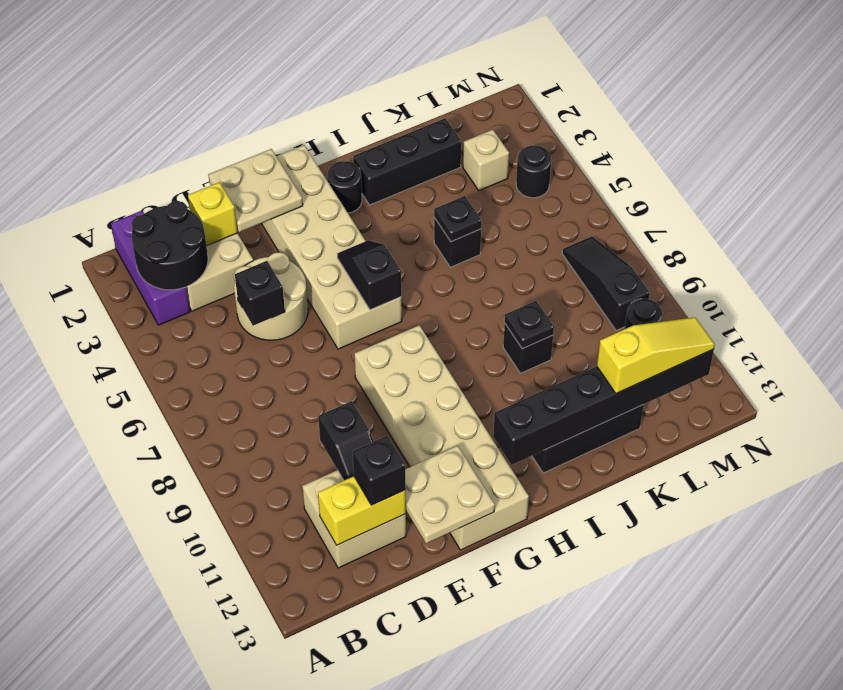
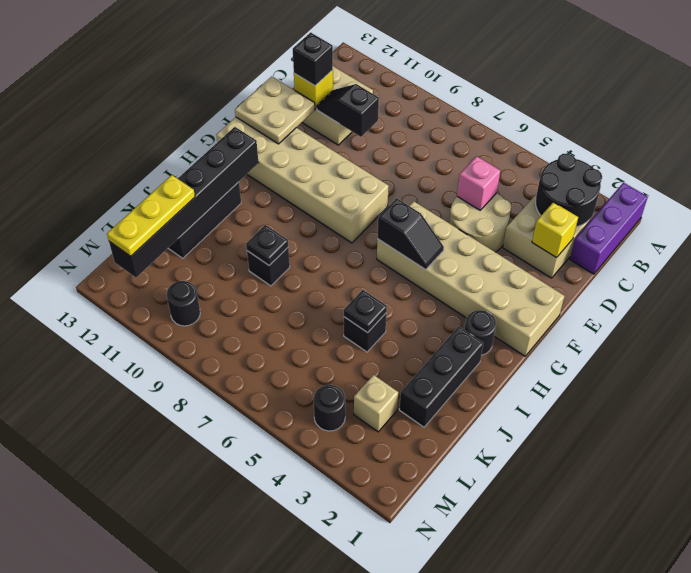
purple 1x3 brick [111,211,190,325] -> purple 1x3 brick turned to [570,183,648,274]
yellow 1x2 brick [318,476,406,545] -> yellow 1x1 brick [294,70,333,109]
black 1x1 brick [235,261,285,326] -> pink 1x1 brick [457,156,500,210]
tan 2x2 plate [208,149,303,232] -> none
yellow 1x3 slope [597,317,715,393] -> yellow 1x3 plate [107,175,195,256]
black 1x3 slope [562,237,650,330] -> none

